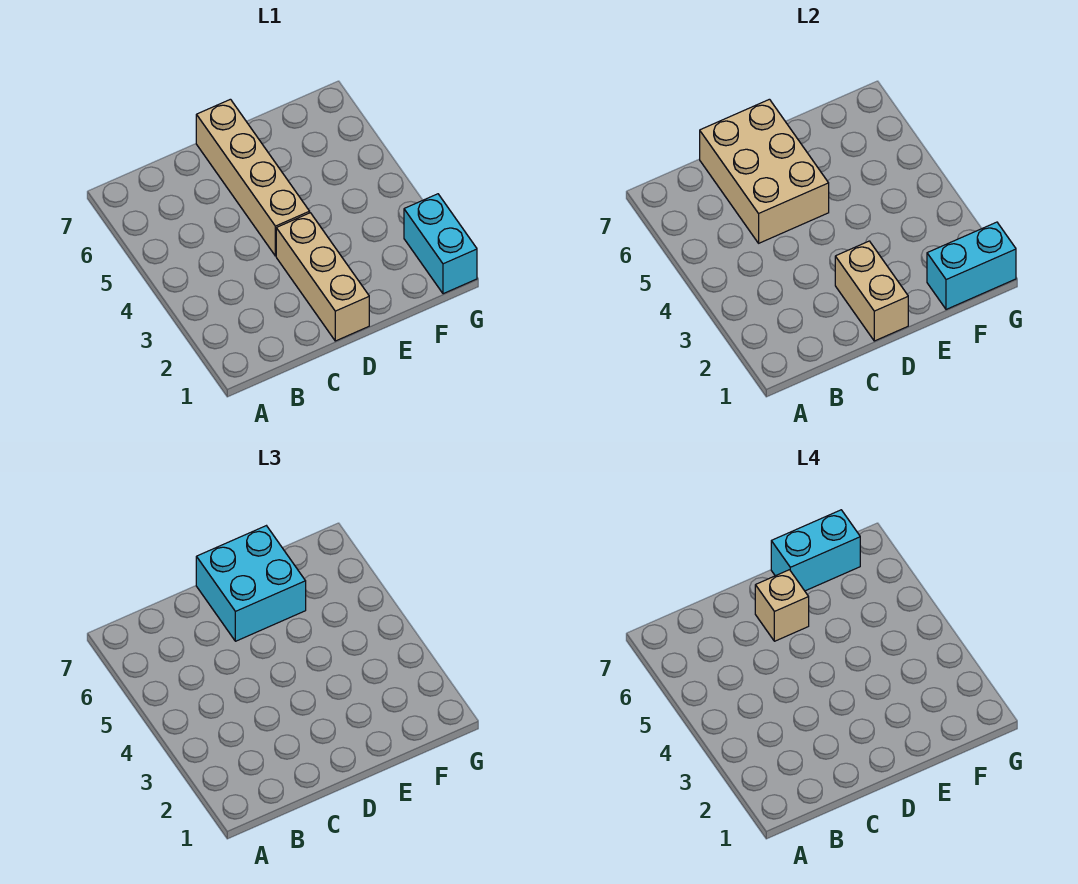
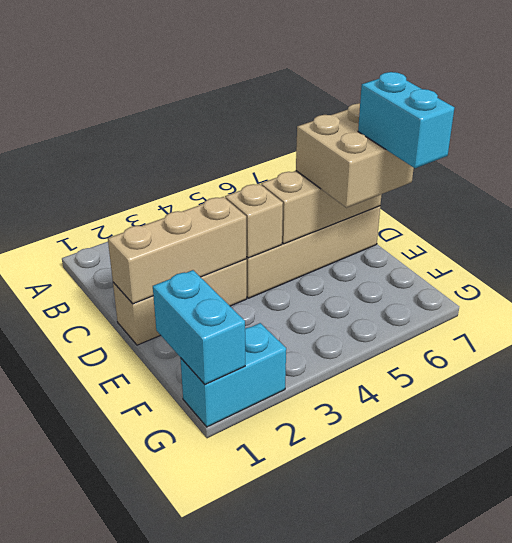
tan 2x3 brick [700,99,829,243] -> tan 1x3 brick [261,171,381,244]
tan 1x2 brick [835,241,908,341] -> tan 1x3 brick [108,197,246,304]
cyan 2x2 brick [196,526,306,641] -> tan 2x2 brick [296,103,414,208]
tan 1x1 brick [755,570,809,641] -> tan 1x1 brick moved to [225,184,283,258]

